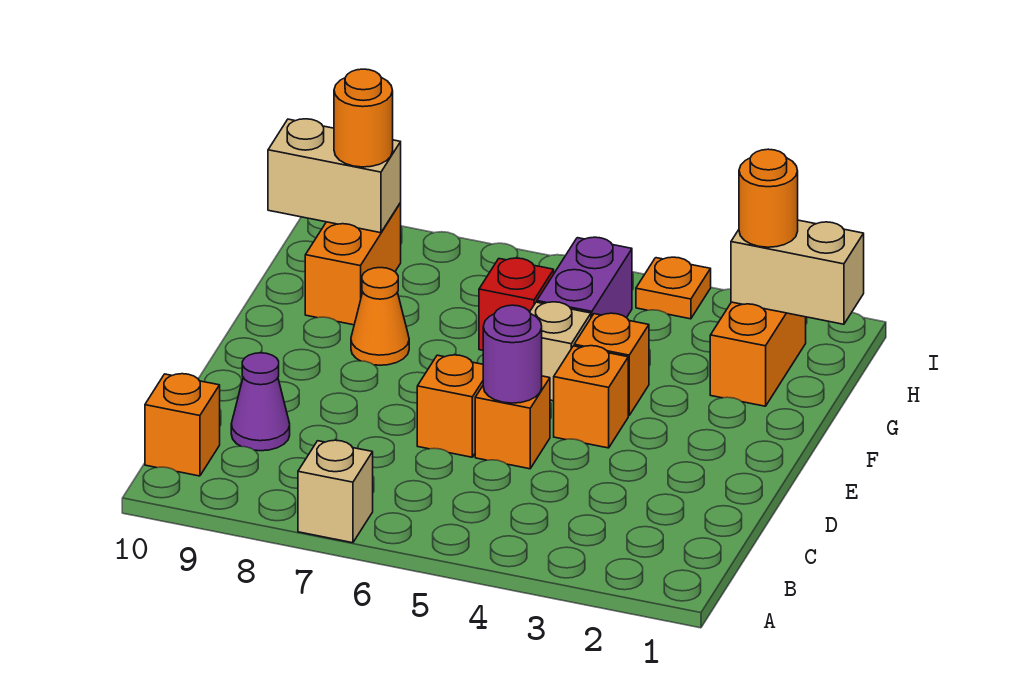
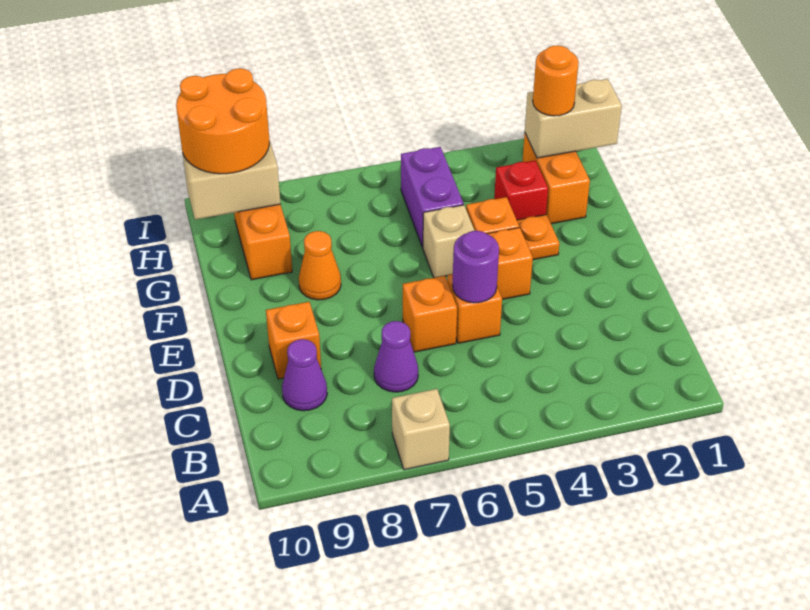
orange 1x1 brick [145,374,220,476] -> orange 1x1 brick moved to [266,302,321,379]
none -> purple 1x1 cone [374,321,418,392]
red 1x1 brick [479,258,554,350] -> red 1x1 brick moved to [494,161,548,220]
orange 1x1 round brick [334,69,393,167] -> orange 2x2 round brick [176,68,269,174]
orange 1x1 plate [636,257,711,319] -> orange 1x1 plate moved to [517,215,560,260]

